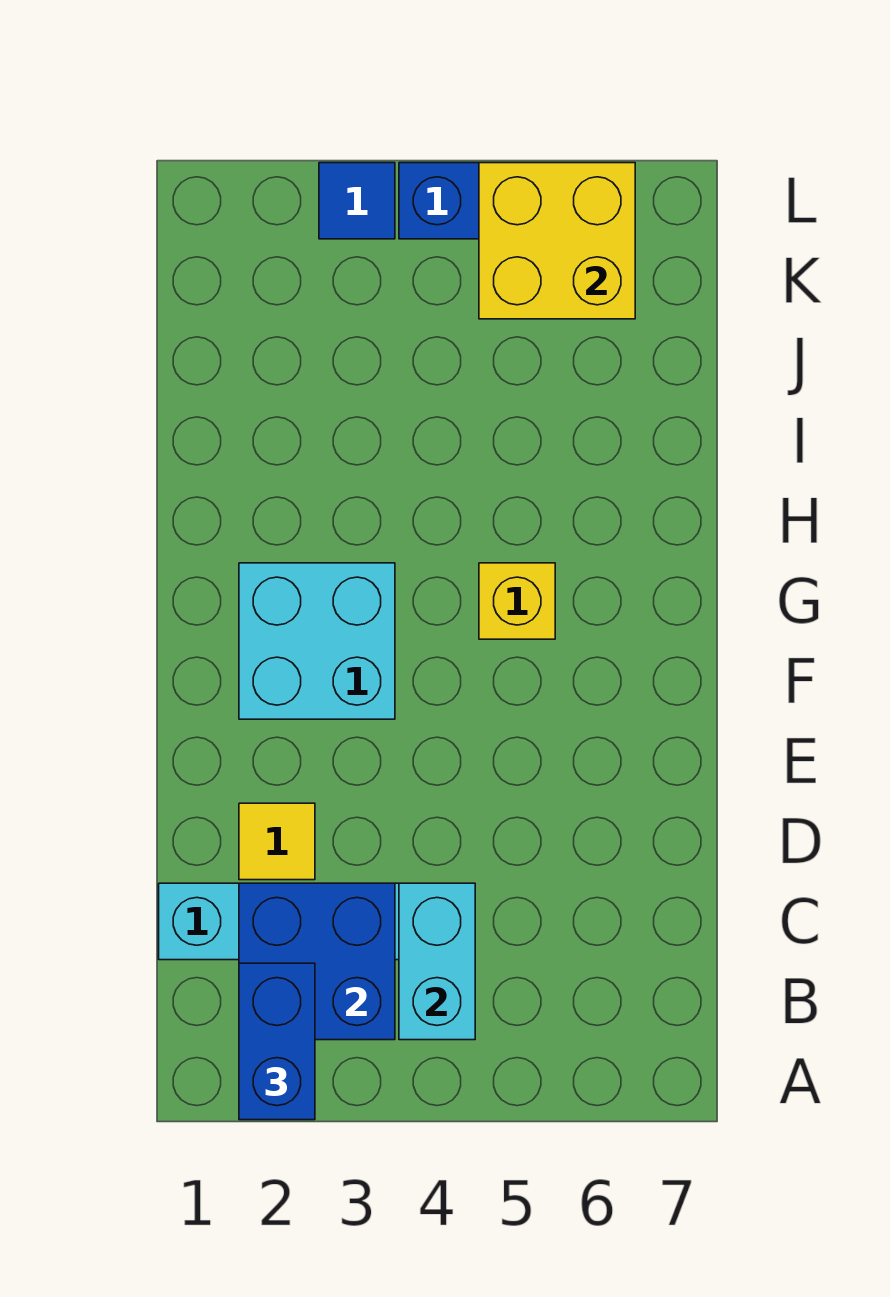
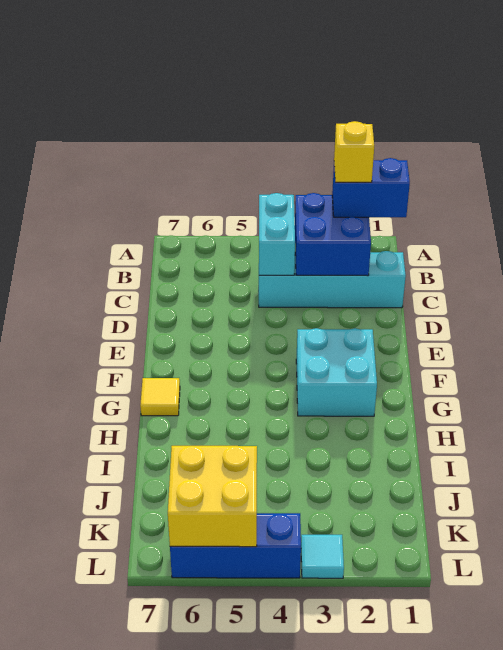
blue 1x2 brick [239,963,315,1120] -> blue 1x2 brick turned to [332,158,410,217]
yellow 1x1 tile [239,803,315,880] -> yellow 1x1 tile moved to [140,378,180,416]
yellow 1x1 brick [479,563,555,639] -> yellow 1x1 brick moved to [334,121,374,182]
blue 1x1 tile [319,163,395,239] -> cyan 1x1 tile [301,535,344,578]

